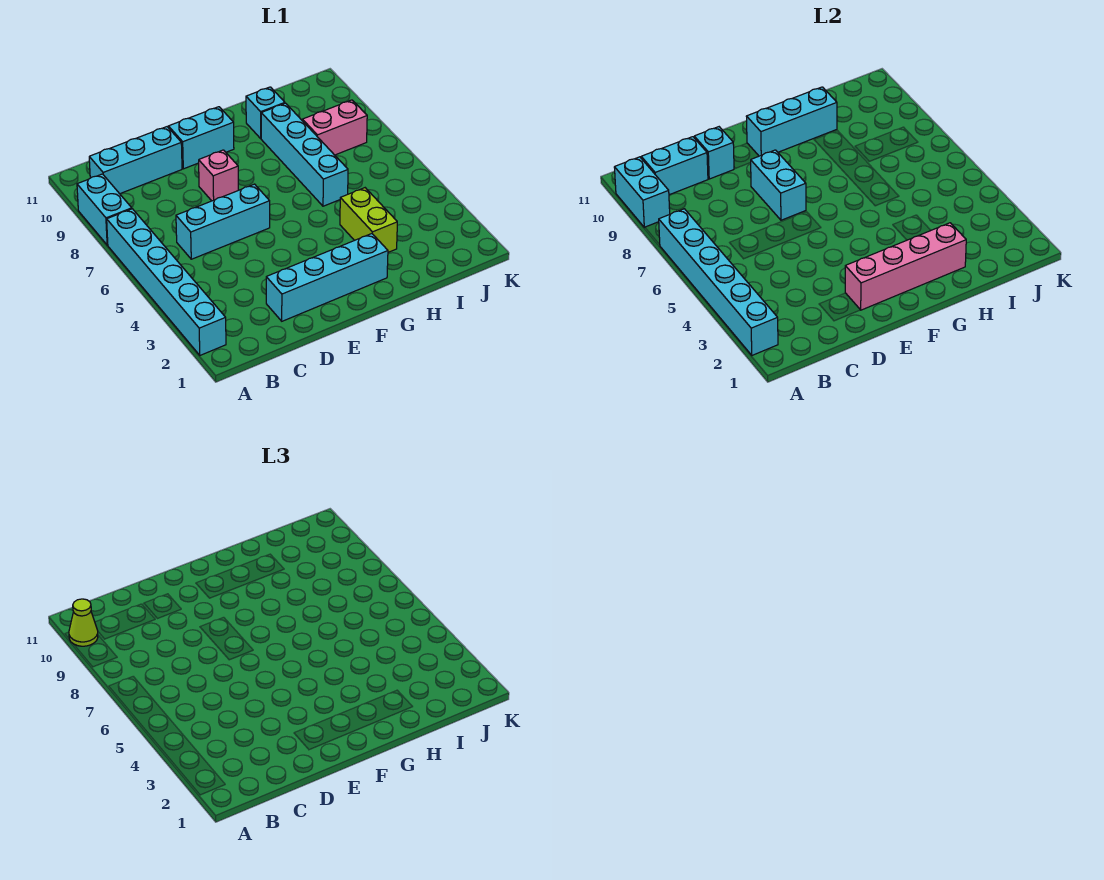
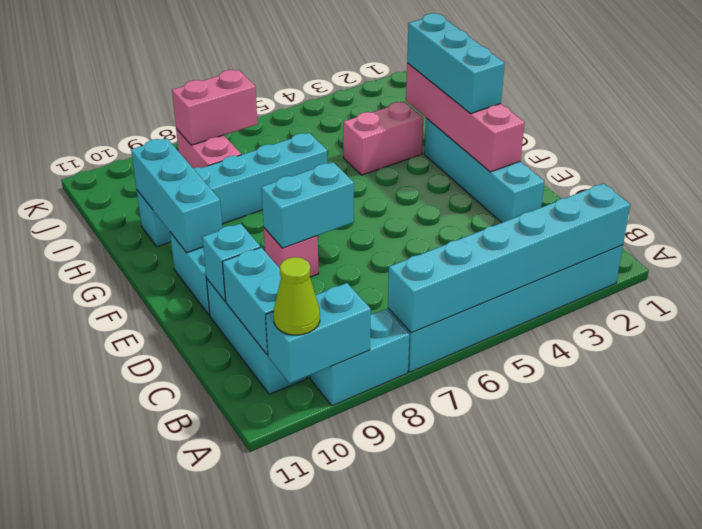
cyan 1x3 brick [176,184,270,259] -> cyan 1x3 brick moved to [407,13,505,114]
lime 1x2 brick [340,188,397,252] -> pink 1x2 brick [343,102,424,175]
none -> pink 1x2 brick [172,70,258,145]

